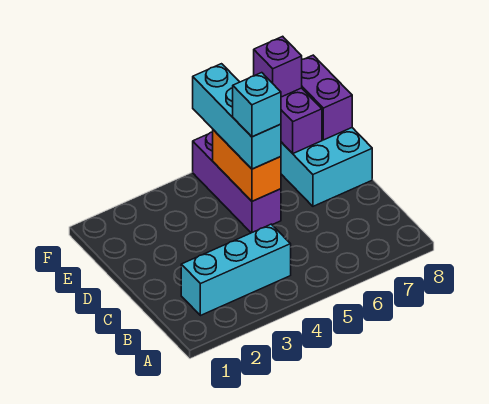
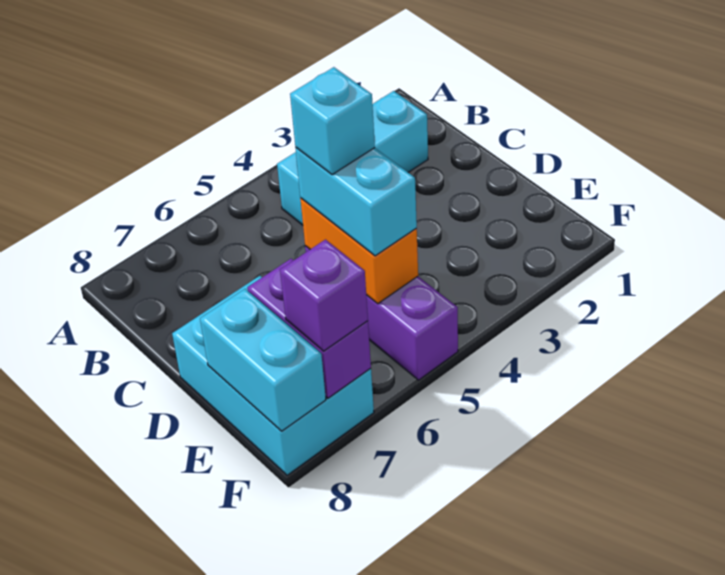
cyan 1x3 brick [193,64,281,169] -> cyan 1x2 brick [296,148,417,256]
purple 1x2 brick [302,55,352,140] -> cyan 1x2 brick [200,289,326,431]

